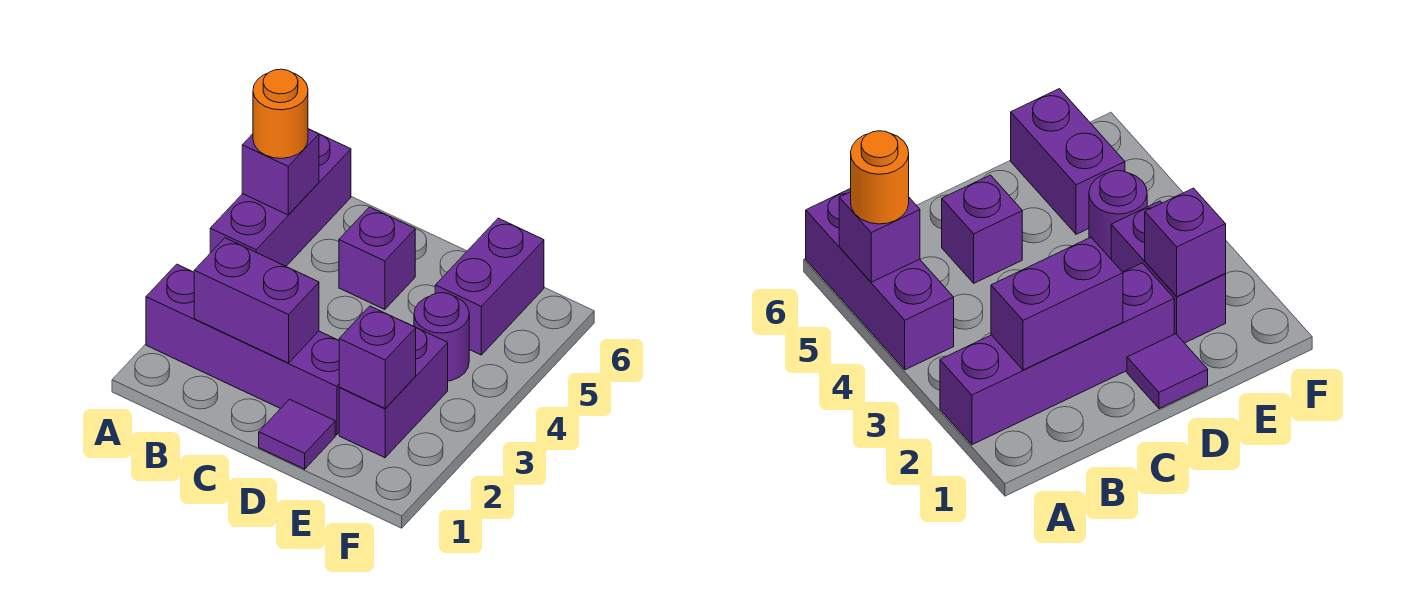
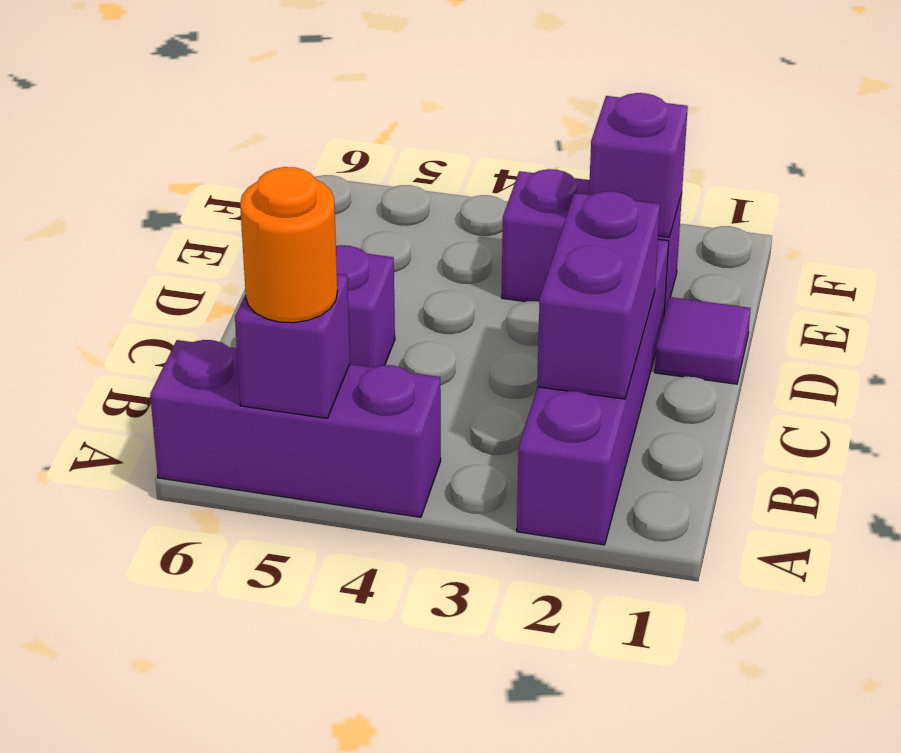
purple 1x1 round brick [414,293,469,381] -> none
purple 1x2 brick [435,218,544,355] -> none

